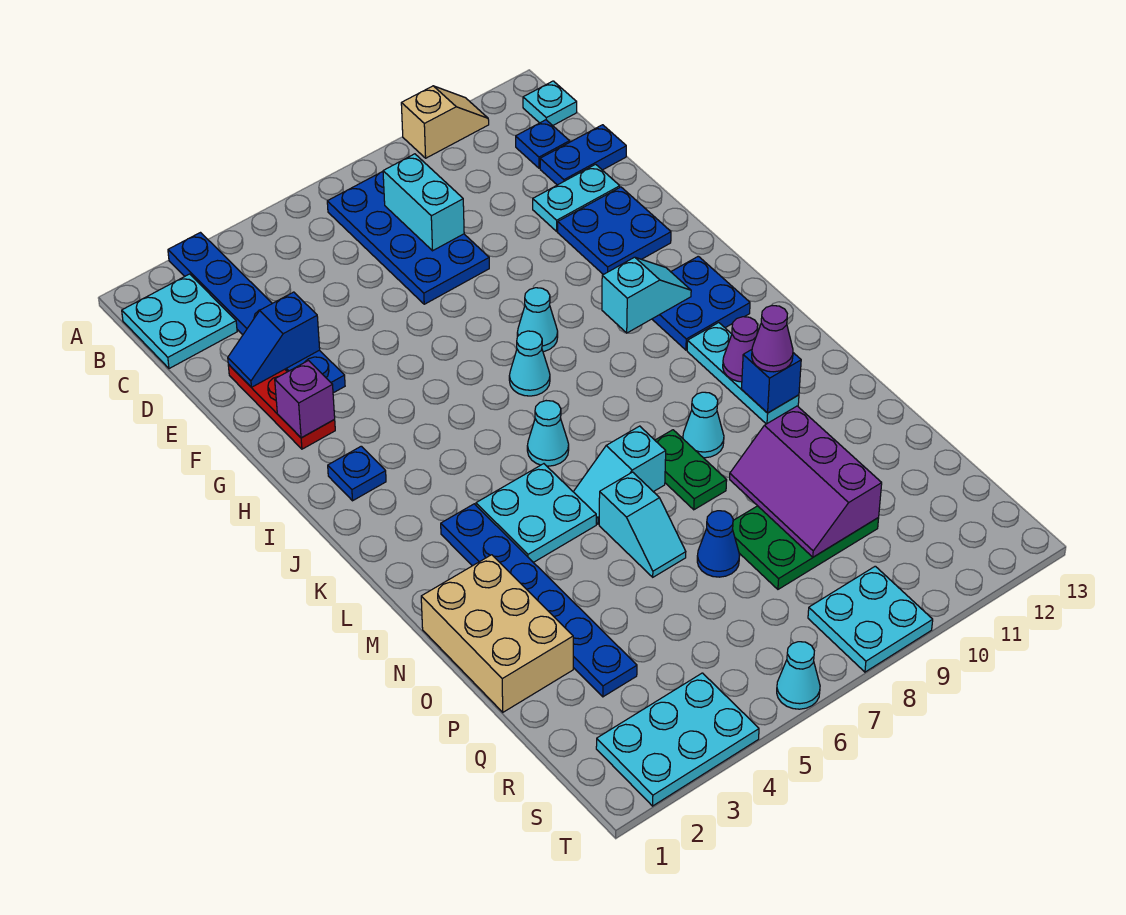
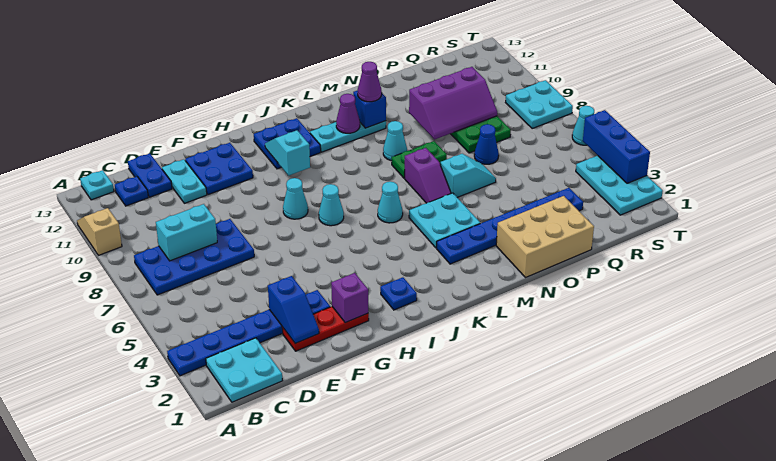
cyan 1x2 slope [574,426,666,524] -> purple 1x2 slope [405,148,451,203]
none -> blue 1x3 brick [583,110,650,183]

